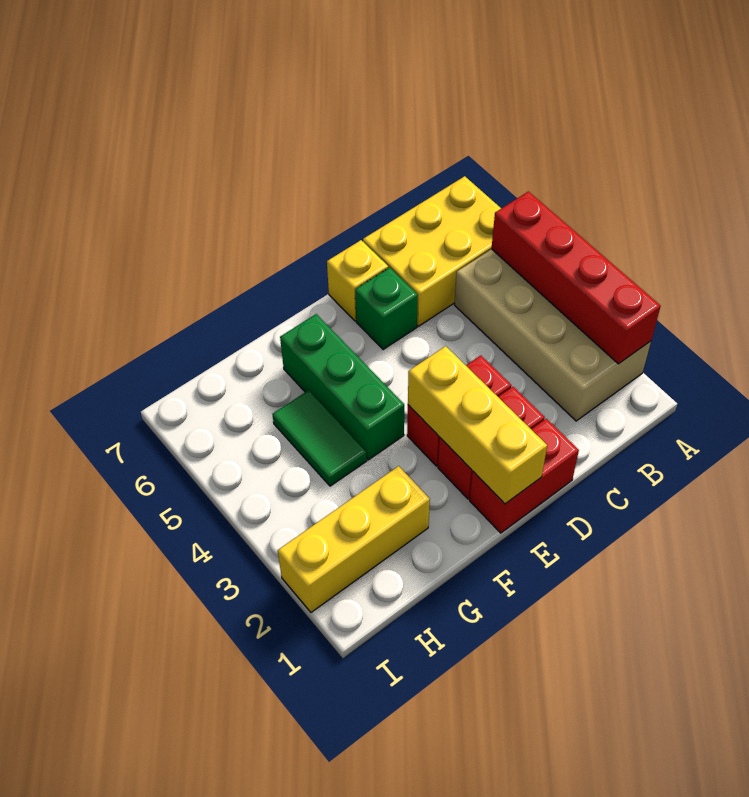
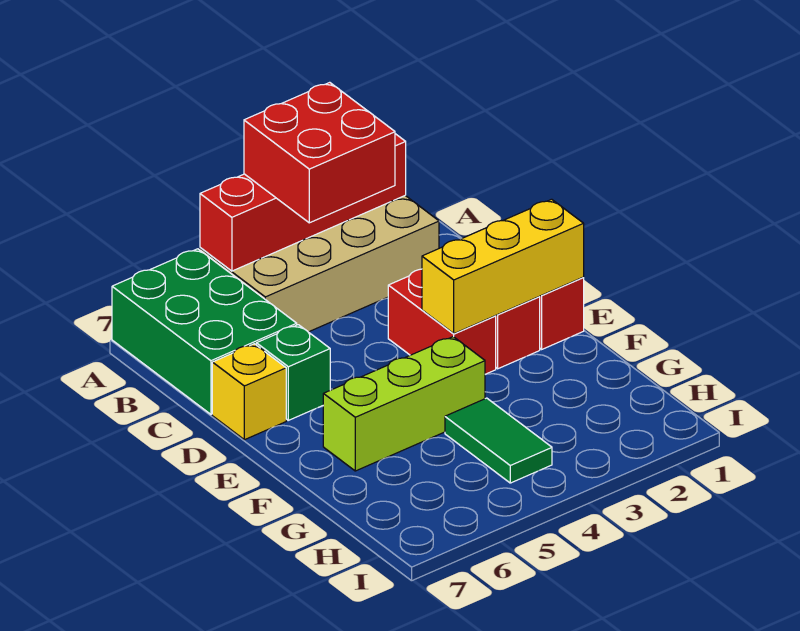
none -> red 2x2 brick [244,82,395,223]
yellow 2x3 brick [363,176,501,326] -> green 2x3 brick [112,249,297,414]
green 1x3 brick [280,314,404,460] -> lime 1x3 brick [323,337,485,471]
yellow 1x3 brick [278,466,430,612] -> none
green 1x2 tile [272,390,367,486] -> green 1x2 tile turned to [445,398,552,483]

